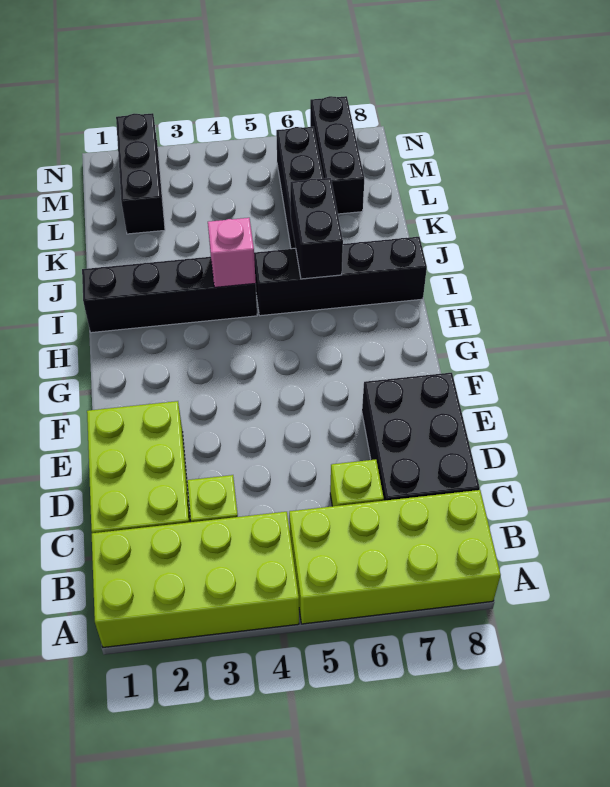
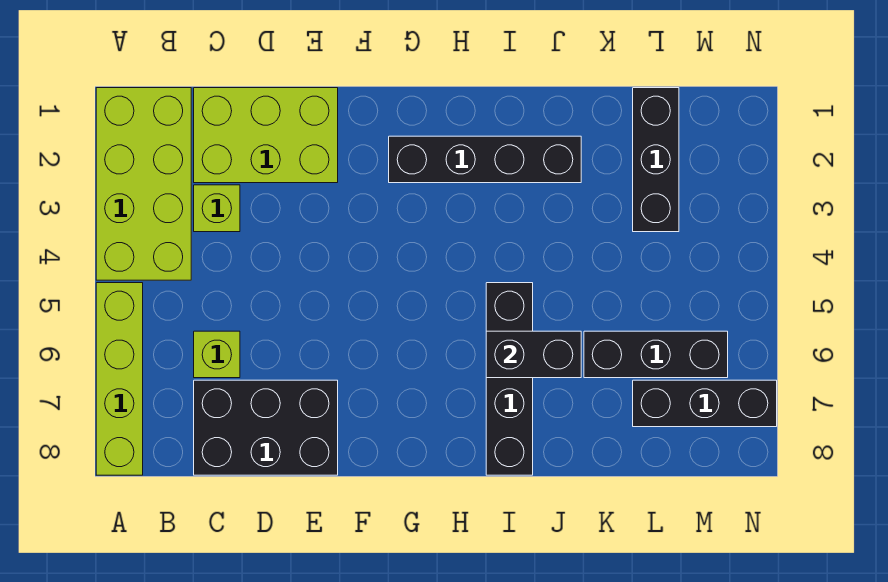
lime 2x4 brick [289,490,501,624] -> lime 1x4 brick [96,283,143,475]
black 1x4 brick [82,257,257,333] -> black 1x4 brick turned to [389,136,581,183]
pink 1x1 brick [208,218,256,287] -> none
black 1x3 brick [116,113,165,234] -> black 1x3 brick turned to [633,88,679,232]

